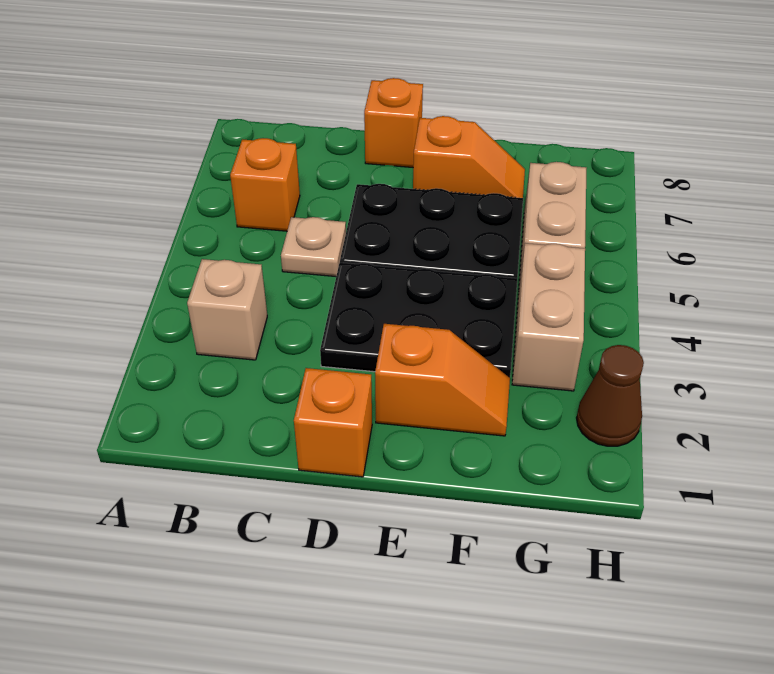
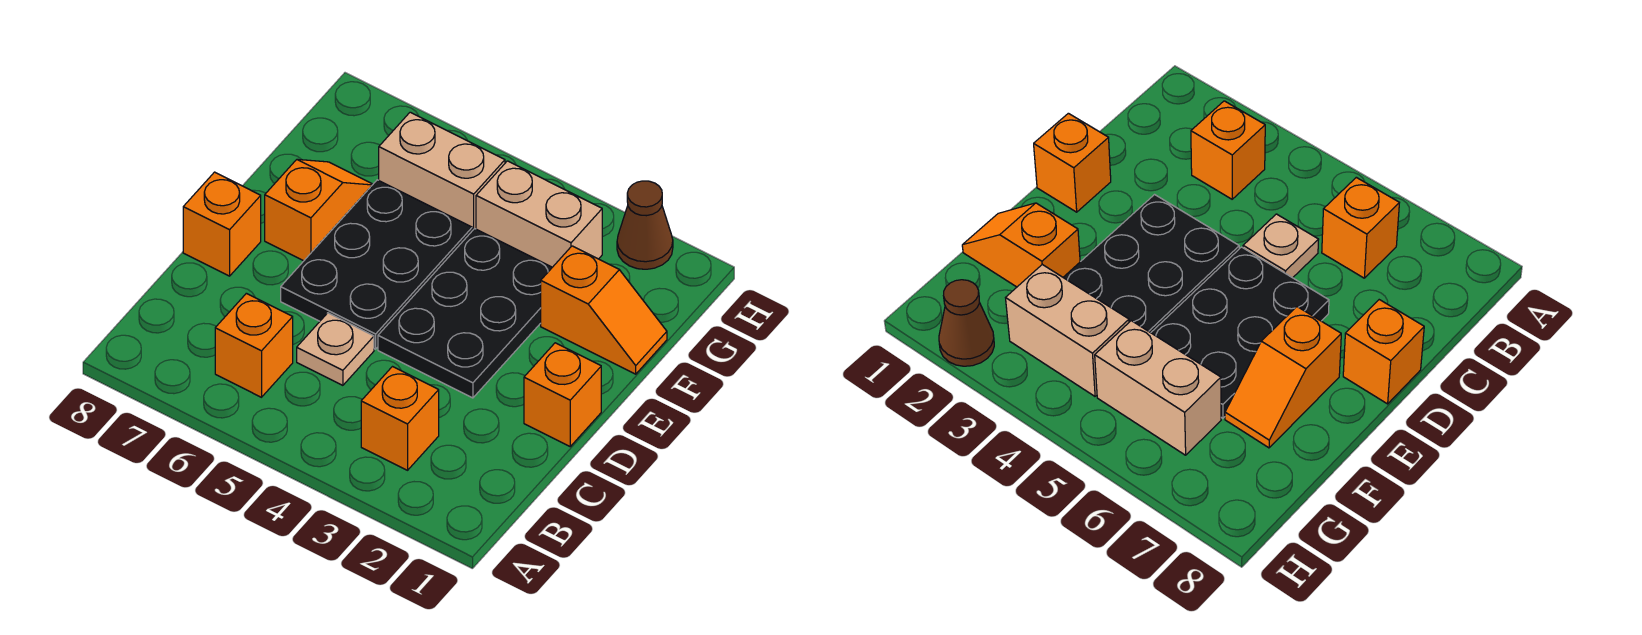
tan 1x1 brick [187,259,267,360] -> orange 1x1 brick [361,367,439,470]
orange 1x2 slope [375,324,510,436] -> orange 1x2 slope turned to [541,246,667,374]

